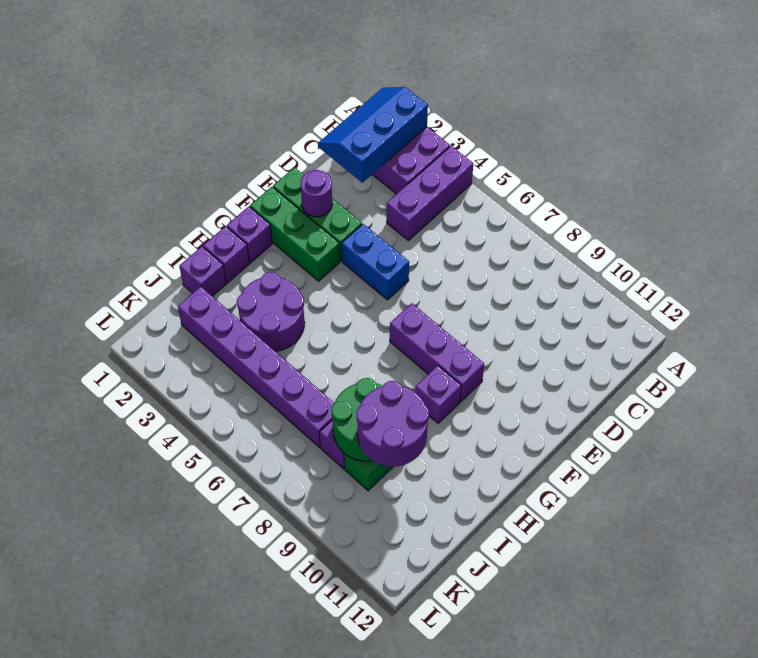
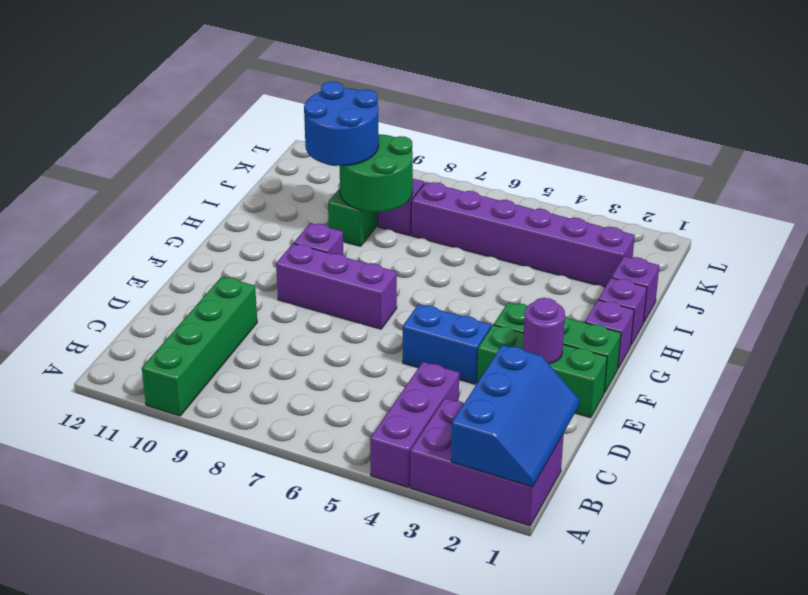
none -> green 1x4 brick [142,276,257,416]
purple 2x2 round brick [237,272,305,351] -> none
purple 2x2 round brick [356,381,429,467] -> blue 2x2 round brick [304,82,379,166]

